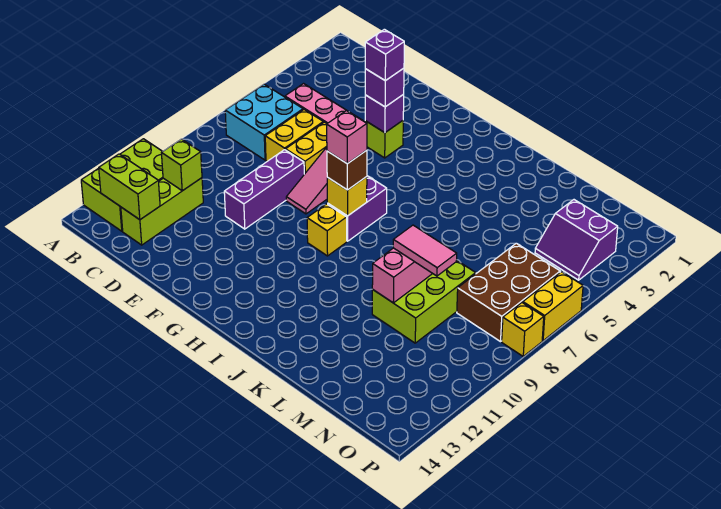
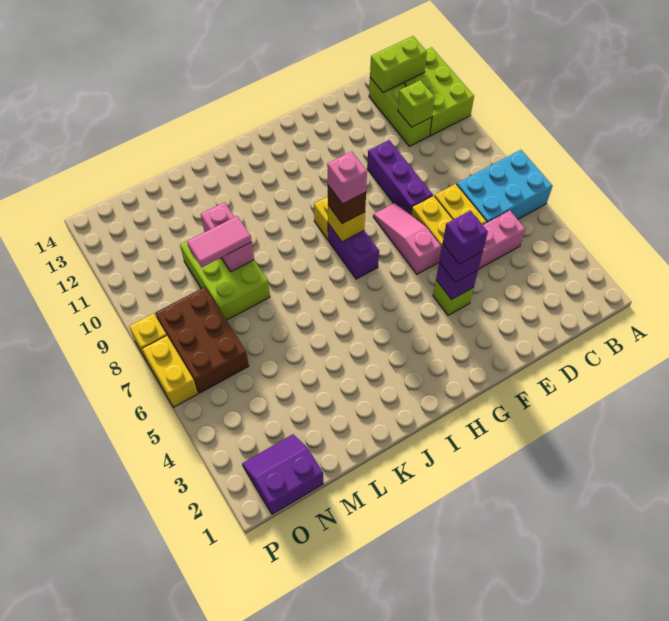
cyan 2x2 brick [225,84,303,160] -> cyan 2x3 brick [457,150,553,222]
purple 2x2 slope [535,200,618,280] -> purple 2x2 slope moved to [242,434,323,514]

